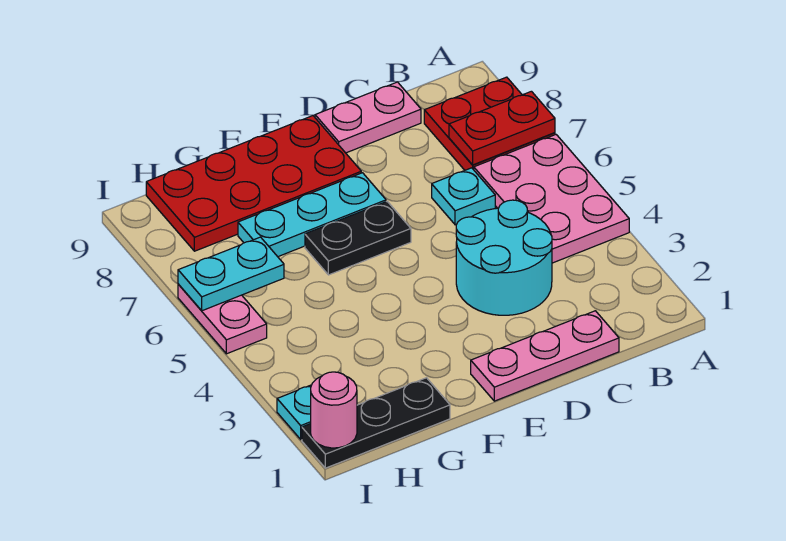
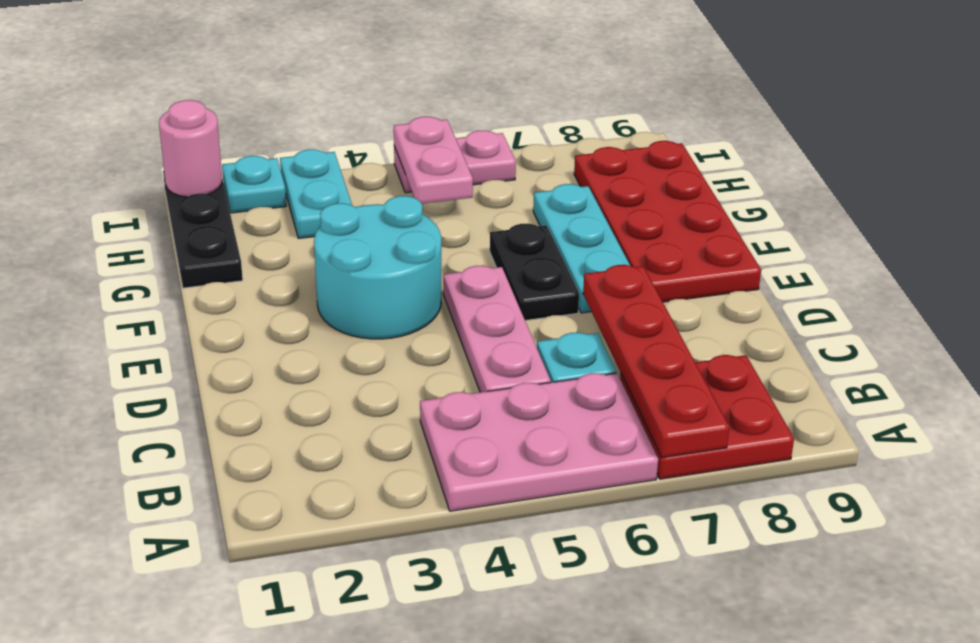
red 1x2 plate [449,91,555,165] -> red 1x4 plate [583,265,729,458]
pink 1x3 plate [471,311,619,401] -> pink 1x3 plate moved to [443,266,551,392]
cyan 2x2 round brick [456,200,552,315] -> cyan 2x2 round brick moved to [314,196,441,339]
pink 1x2 plate [315,82,421,153] -> pink 1x2 plate moved to [394,117,473,204]
cyan 1x2 plate [178,237,284,311] -> cyan 1x2 plate moved to [280,149,352,238]

